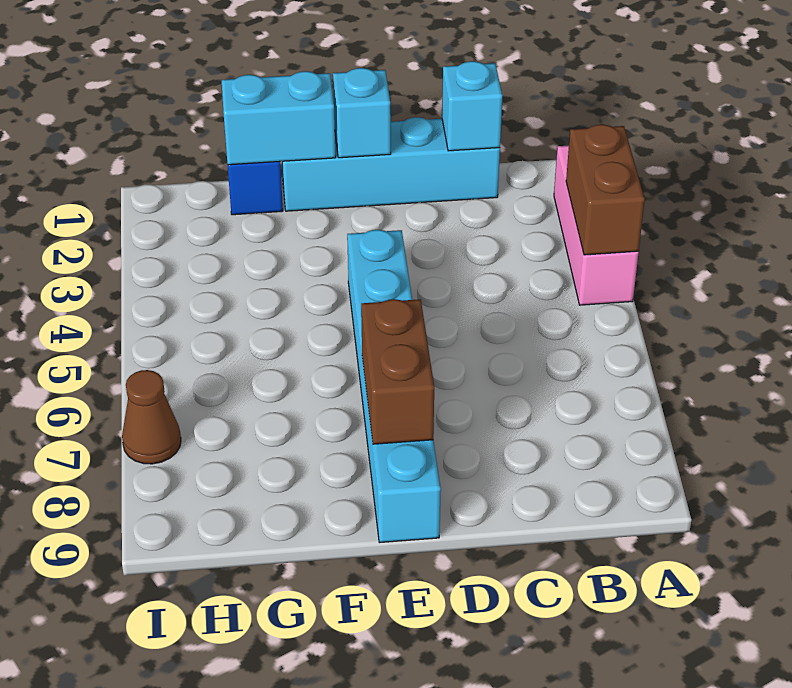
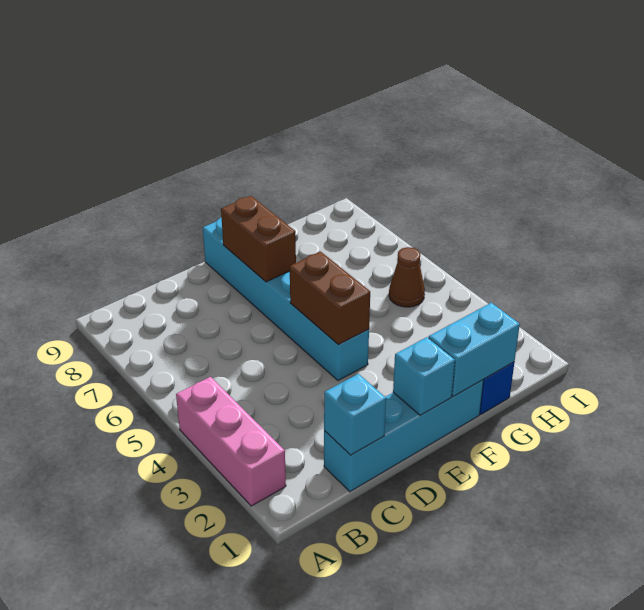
brown 1x2 brick [566,124,645,255] -> brown 1x2 brick moved to [290,252,370,345]
brown 1x1 cone [122,370,181,464] -> brown 1x1 cone moved to [389,247,425,307]

